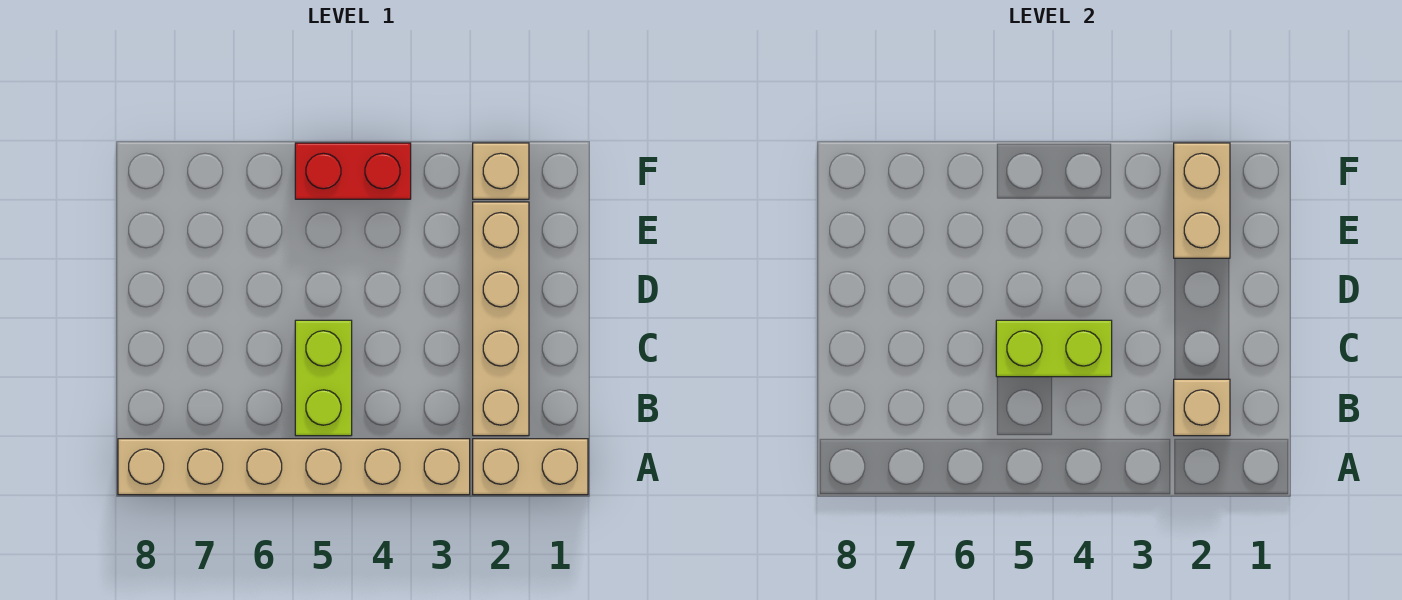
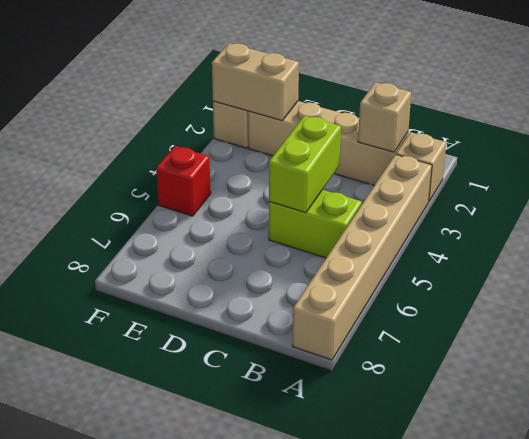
tan 1x2 brick [473,439,588,495] -> tan 1x1 brick [396,132,446,201]
red 1x2 brick [295,143,411,199] -> red 1x1 brick [156,146,211,216]

